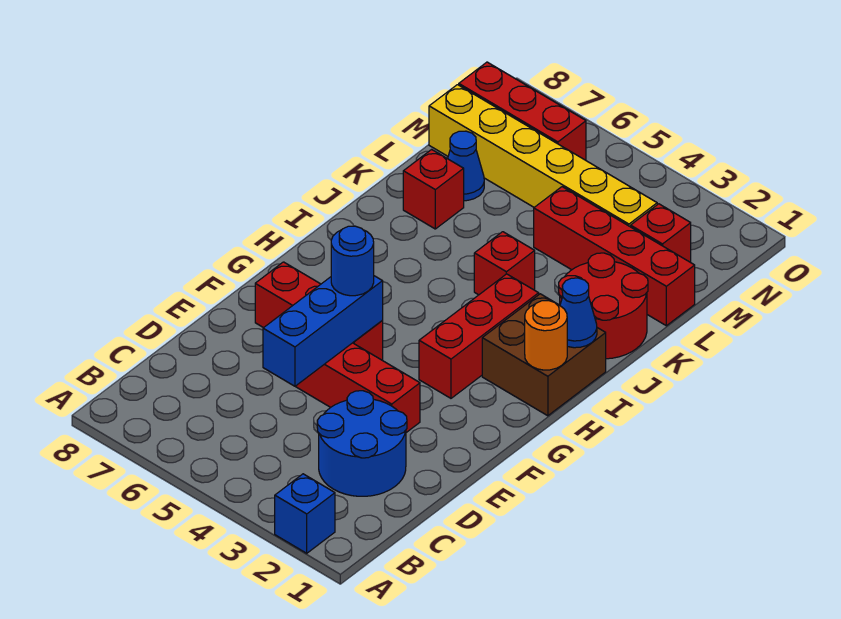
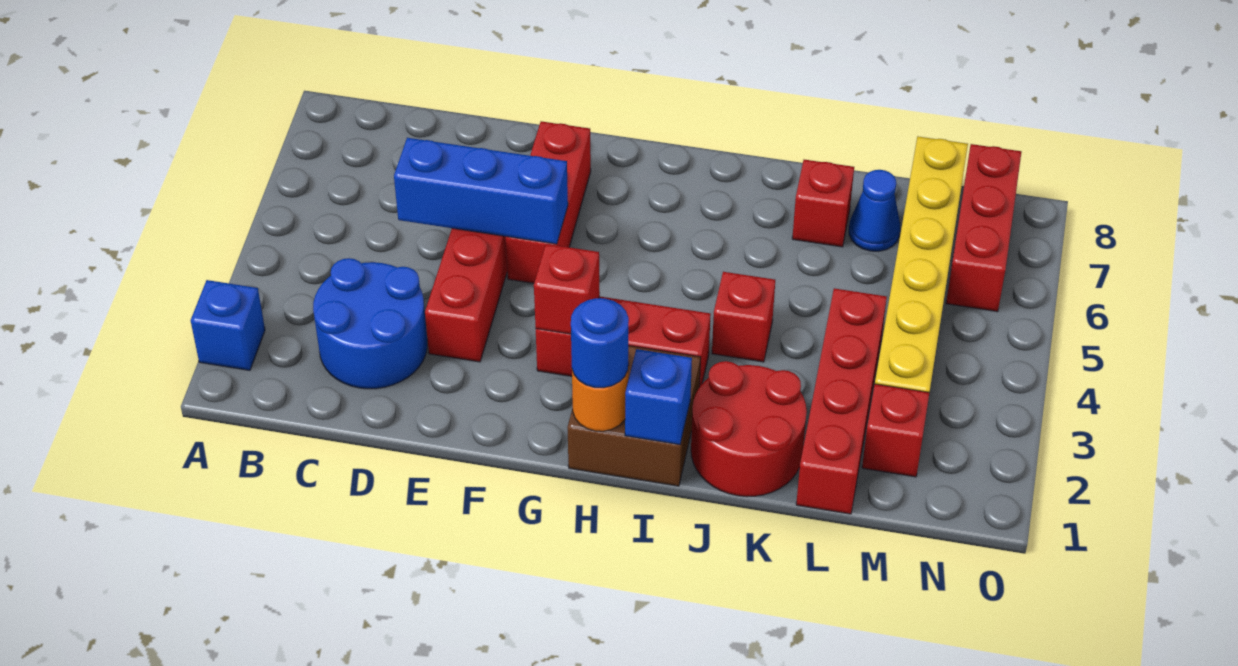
blue 1x1 round brick [331,226,374,296] -> blue 1x1 round brick moved to [571,298,629,388]
none -> red 1x1 brick [534,244,600,334]
blue 1x1 cone [560,278,597,348] -> blue 1x1 brick [625,349,692,445]

